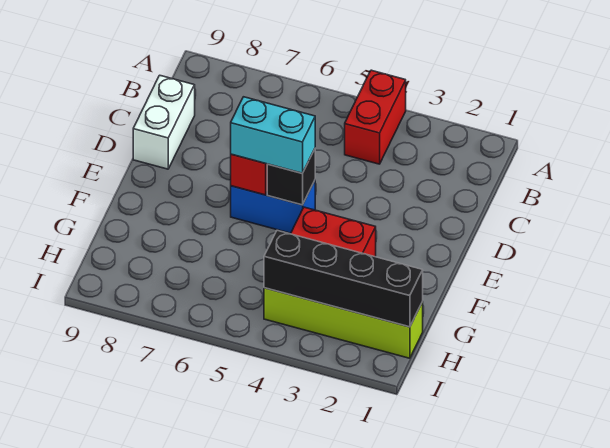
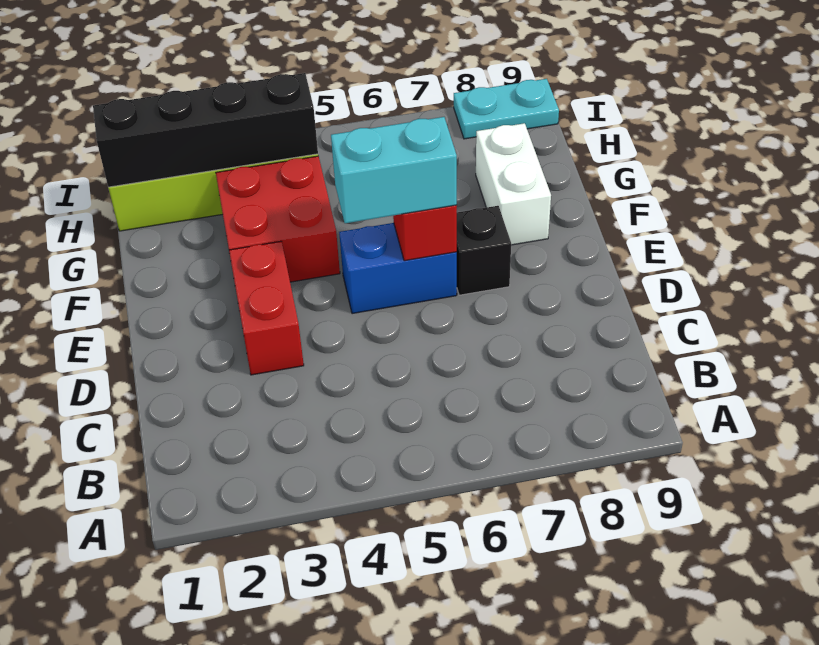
red 1x2 brick [345,70,406,164] -> red 1x2 brick moved to [229,241,304,375]
white 1x2 brick [133,75,195,169] -> white 1x2 brick moved to [476,123,551,245]
black 1x1 brick [267,149,315,205] -> black 1x1 brick moved to [457,206,511,295]
none -> cyan 1x2 plate [454,79,559,139]

